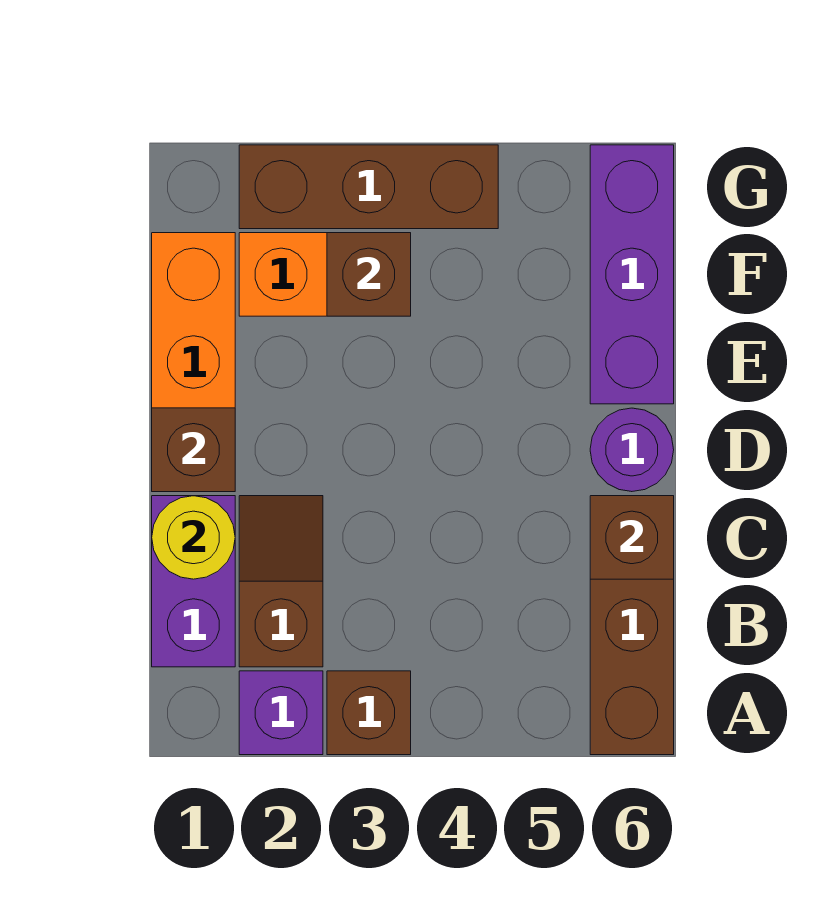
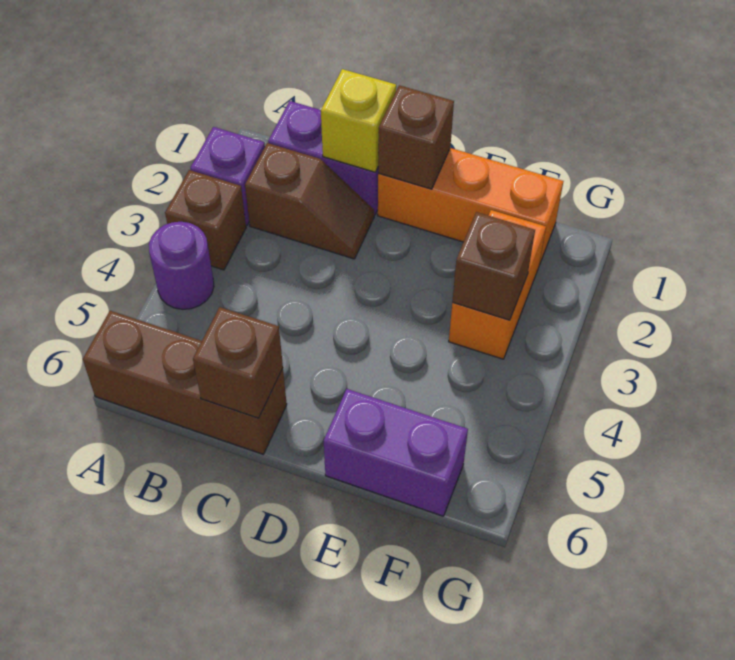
yellow 1x1 round brick [152,496,235,579] -> yellow 1x1 brick [321,69,396,172]
purple 1x1 round brick [590,408,674,492] -> purple 1x1 round brick moved to [149,222,214,309]
purple 1x3 brick [590,145,674,404] -> purple 1x2 brick [324,389,468,516]
brown 1x3 brick [239,145,498,229] -> none

